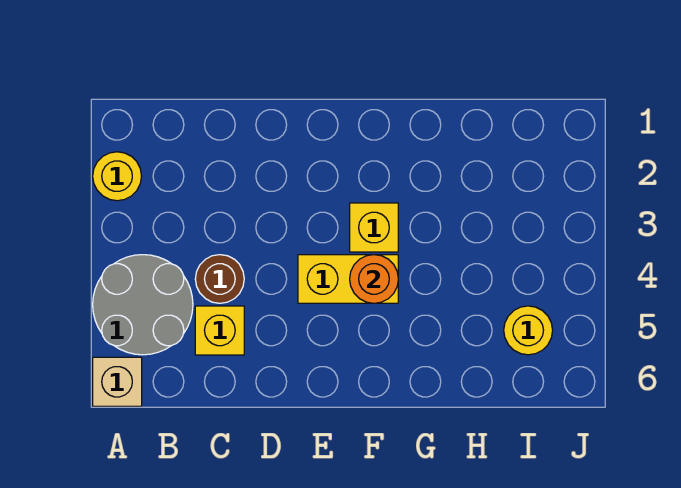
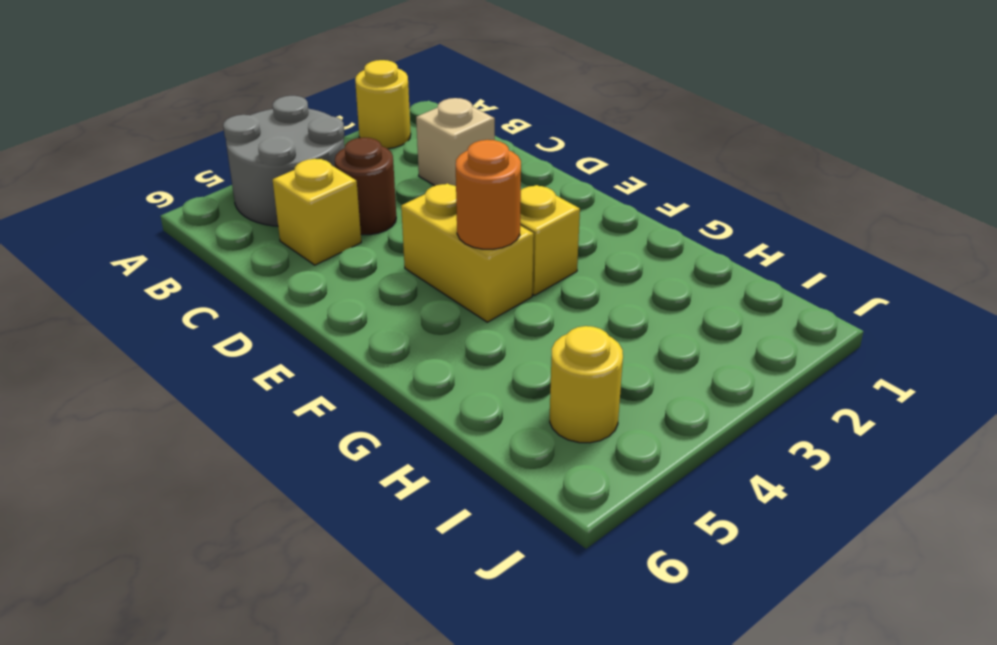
tan 1x1 brick [93,357,142,406] -> tan 1x1 brick moved to [416,98,495,186]

